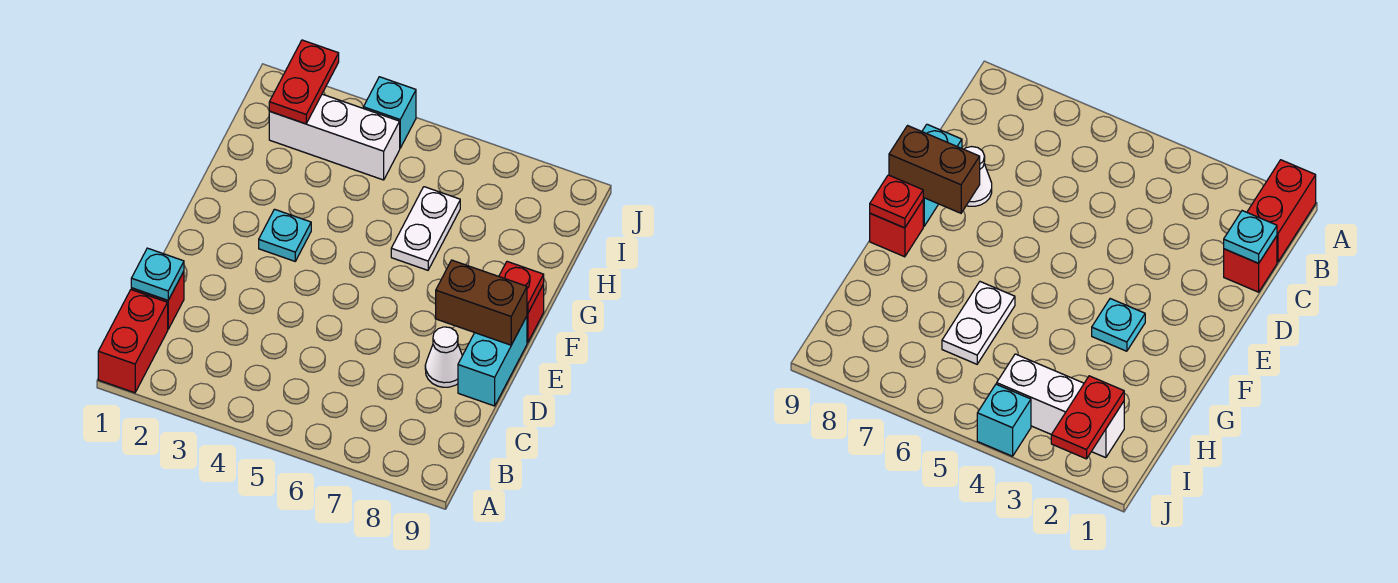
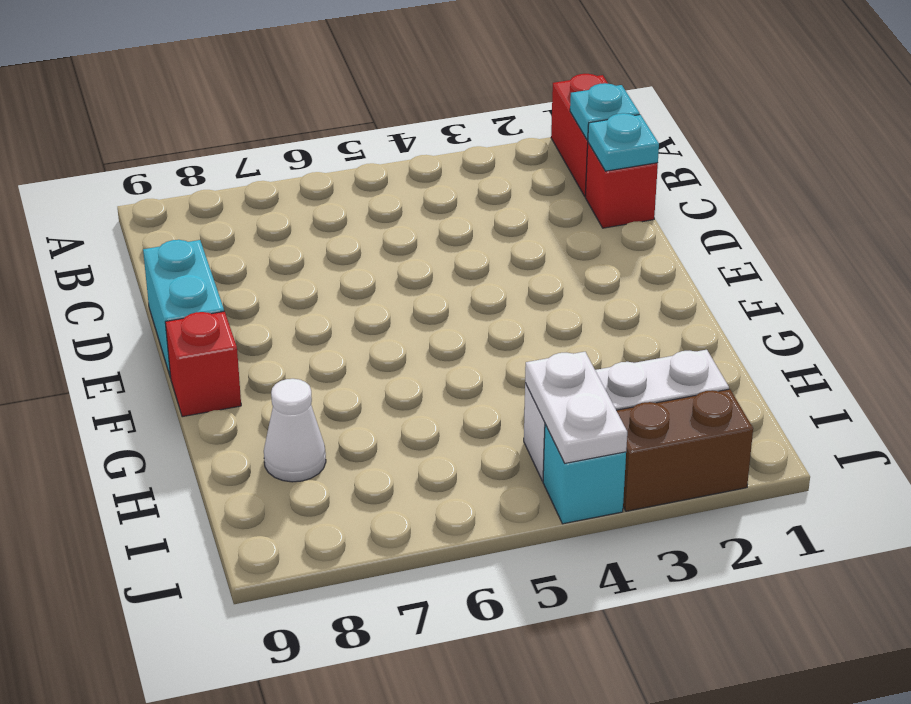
white 1x1 cone [425,327,462,387] -> white 1x1 cone moved to [264,379,326,482]
brown 1x2 brick [436,260,527,345] -> brown 1x2 brick moved to [616,389,753,511]
cyan 1x1 plate [259,209,311,261] -> cyan 1x1 plate moved to [570,83,640,140]
red 1x1 plate [499,262,544,314] -> none
white 1x2 plate [391,187,460,270] -> white 1x2 plate moved to [525,352,627,463]
red 1x2 plate [269,40,339,124] -> none

